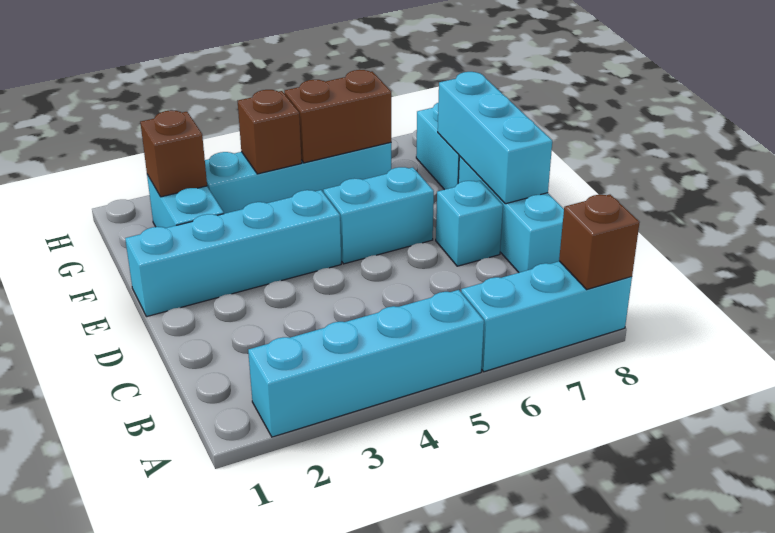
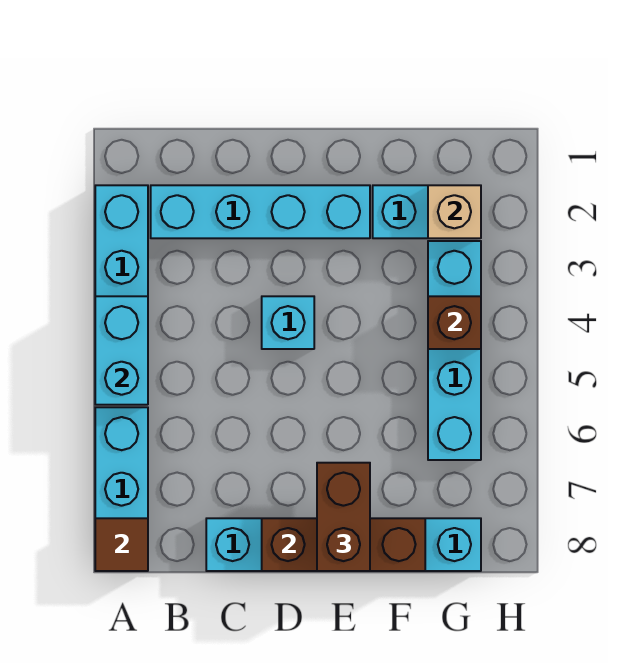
brown 1x1 brick [559,195,640,289] -> brown 1x1 tile [95,518,148,571]
cyan 1x1 brick [436,181,503,266] -> cyan 1x1 brick moved to [262,296,314,349]
cyan 1x3 brick [438,72,552,204] -> brown 1x3 brick [262,518,425,571]
cyan 1x4 brick [125,190,341,317] -> cyan 1x4 brick turned to [151,185,370,238]
cyan 1x2 brick [323,167,434,264] -> cyan 1x2 brick moved to [95,296,148,405]
brown 1x1 brick [140,110,207,197] -> tan 1x1 brick [428,185,481,238]
brown 1x2 brick [284,70,391,163] -> brown 1x2 brick moved to [317,463,370,571]

